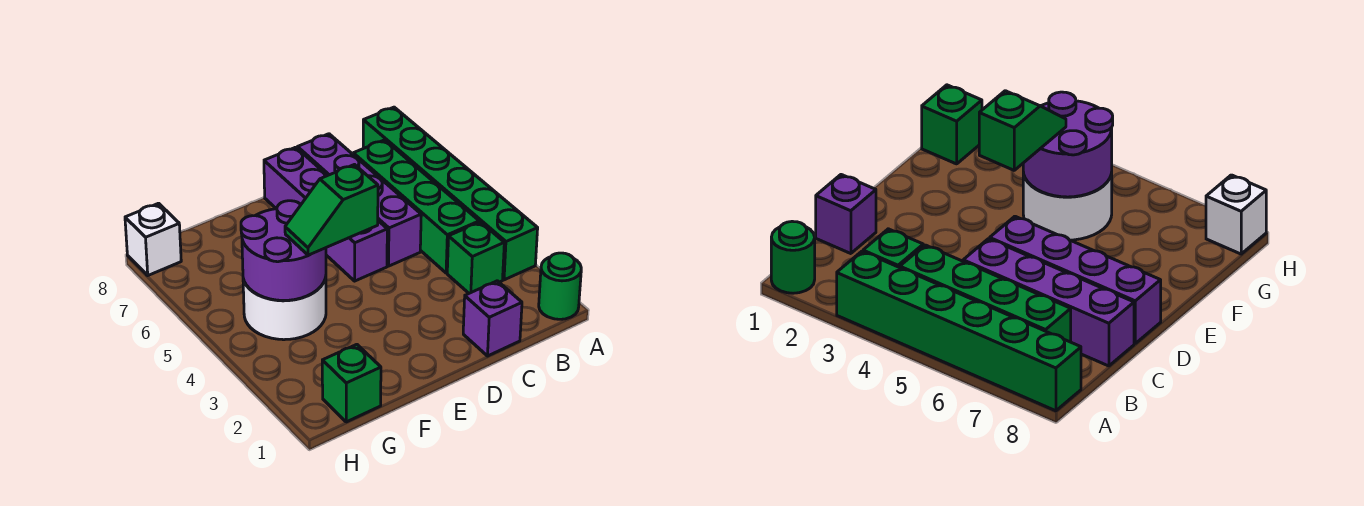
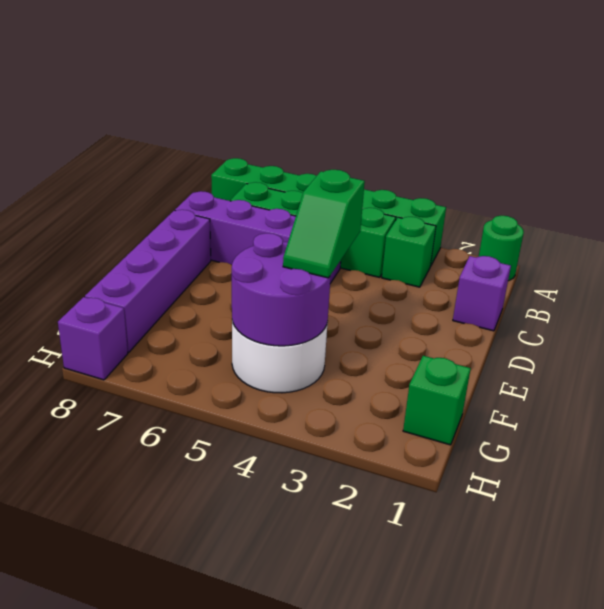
purple 1x4 brick [264,147,387,281] -> purple 1x4 brick turned to [85,210,211,352]
white 1x1 brick [125,203,181,275] -> purple 1x1 brick [58,297,128,380]

